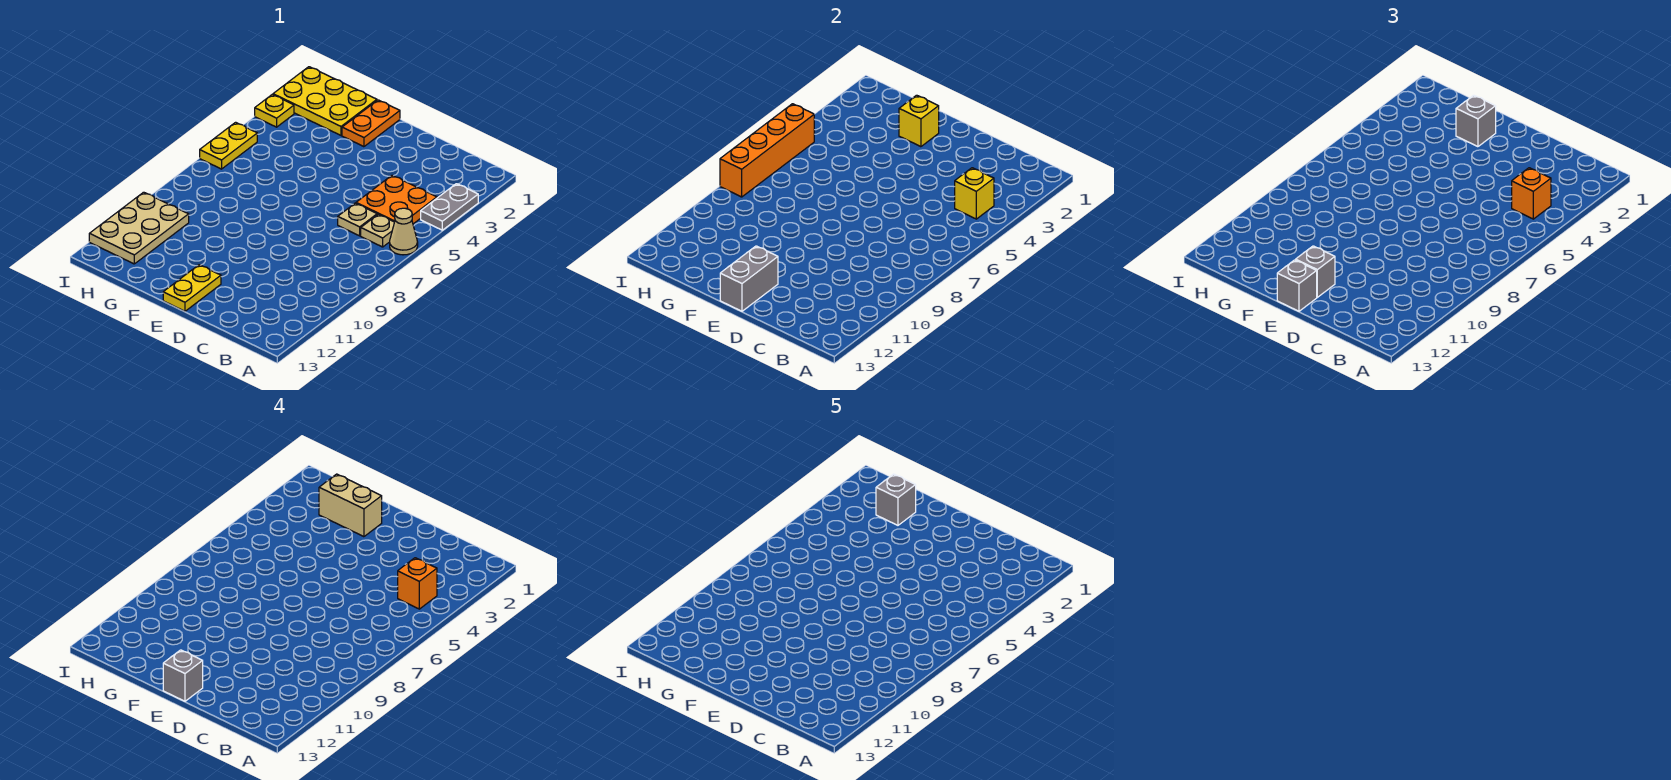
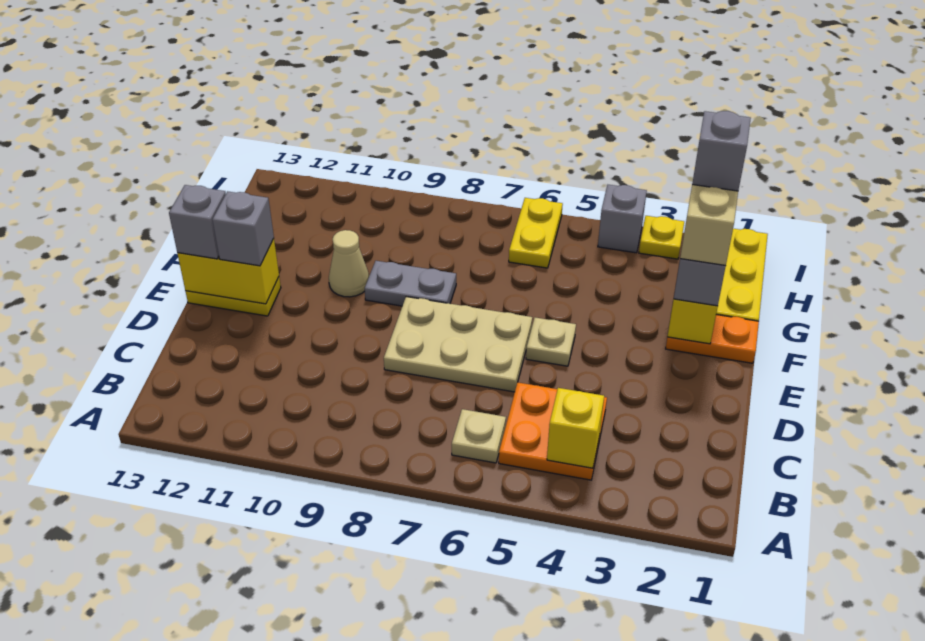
grey 1x2 plate [421,184,478,230] -> grey 1x2 plate moved to [365,261,456,306]
tan 1x1 cone [390,208,418,255] -> tan 1x1 cone moved to [329,230,369,297]
orange 1x1 brick [1512,168,1551,219] -> none
orange 1x1 brick [398,558,437,609] -> none
tan 1x1 plate [338,203,377,236] -> tan 1x1 plate moved to [526,318,576,366]
grey 1x2 brick [720,246,778,311] -> yellow 1x2 brick [177,239,279,304]
grey 1x1 brick [163,650,203,701] -> grey 1x1 brick moved to [598,185,647,253]
tan 2x3 plate [89,192,189,264] -> tan 2x3 plate moved to [384,297,532,392]
yellow 1x2 plate [200,122,257,169] -> yellow 1x2 plate turned to [509,198,563,268]
orange 1x4 brick [720,104,814,197] -> none

